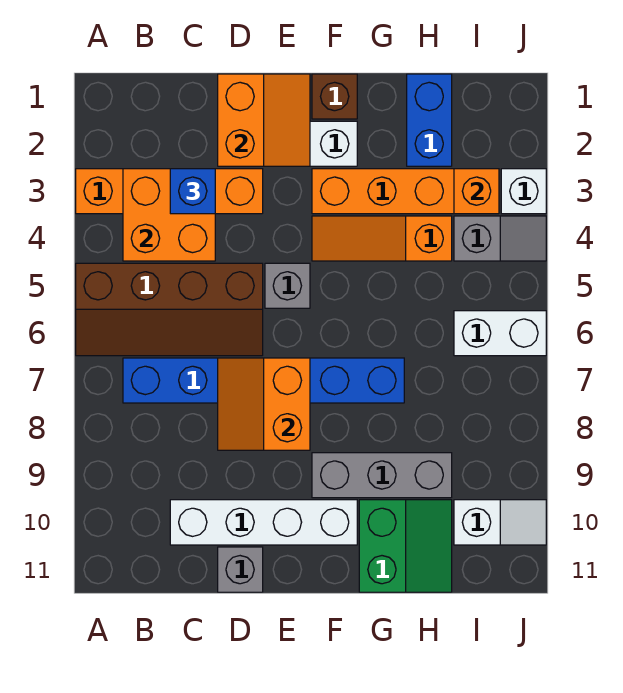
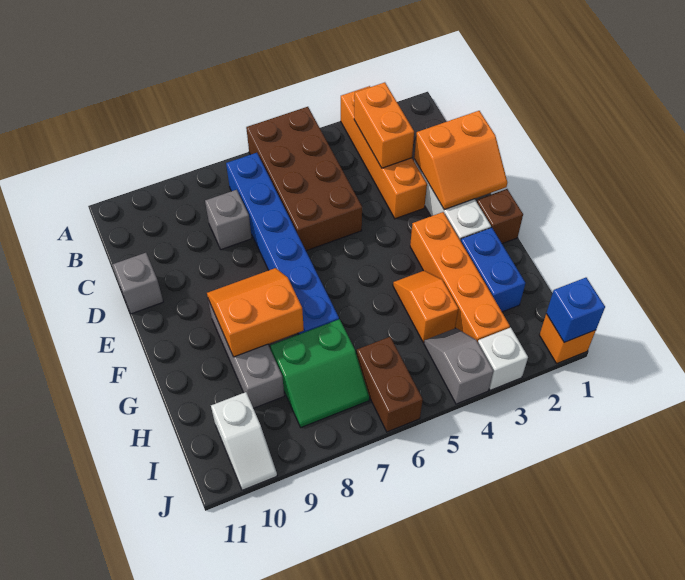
brown 2x4 slope [76,263,263,356] -> brown 2x4 brick [246,107,362,251]
orange 2x2 brick [123,169,215,261] -> orange 1x2 brick [354,82,414,168]
blue 1x1 brick [170,169,215,214] -> blue 1x1 brick moved to [546,278,605,342]
white 1x4 brick [170,500,357,545] -> none
orange 2x2 slope [218,358,310,450] -> orange 2x2 slope moved to [207,268,304,357]
grey 1x1 brick [265,263,310,308] -> grey 1x1 brick moved to [205,190,252,250]
orange 1x3 slope [312,216,452,261] -> orange 1x2 slope [393,271,458,342]
green 2x2 slope [359,500,452,592] -> green 2x2 slope moved to [271,319,369,427]
blue 1x2 brick [407,74,452,166] -> blue 1x2 brick turned to [461,228,525,312]
orange 1x1 brick [454,169,499,214] -> orange 1x1 brick moved to [540,314,596,363]
grey 1x2 slope [454,216,546,261] -> grey 1x2 slope turned to [424,328,493,404]
white 1x2 brick [454,311,546,356] -> brown 1x2 brick [356,337,423,432]

